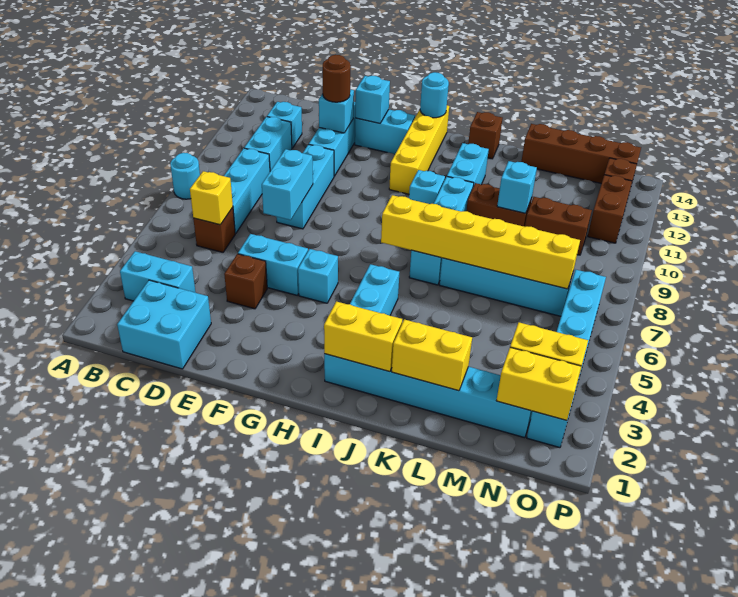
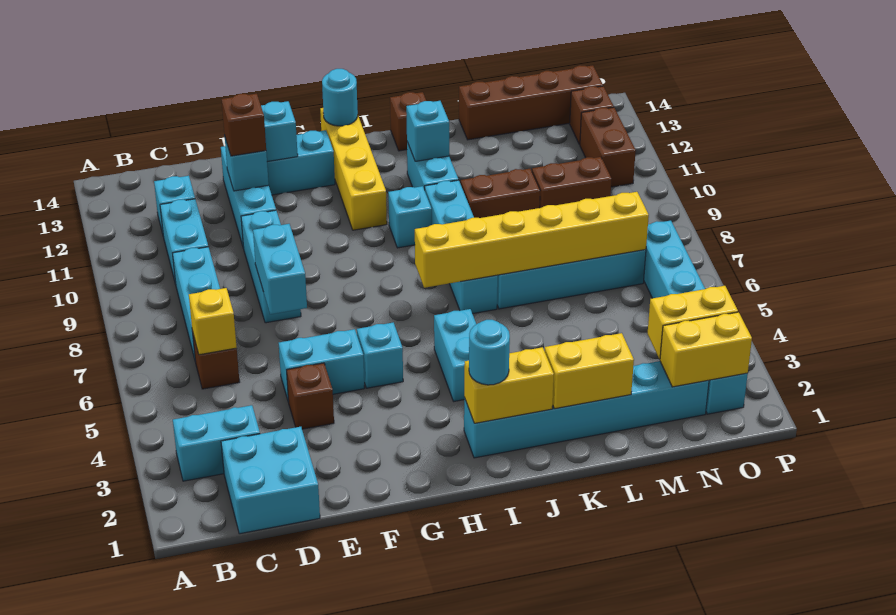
cyan 1x1 round brick [170,153,200,199] -> cyan 1x1 round brick moved to [469,320,510,385]
brown 1x1 round brick [323,55,351,102] -> brown 1x1 brick [222,94,266,156]
cyan 1x1 brick [497,161,537,213] -> cyan 1x1 brick moved to [406,101,449,161]

